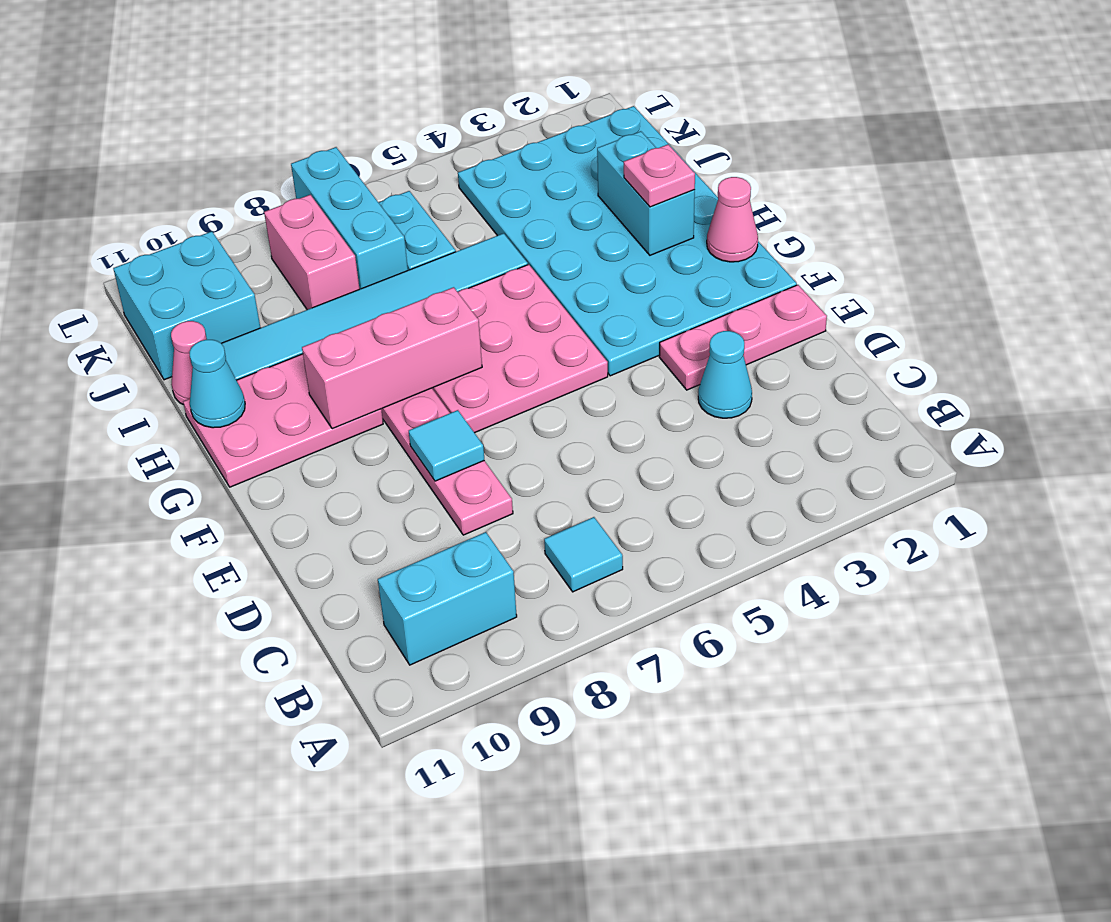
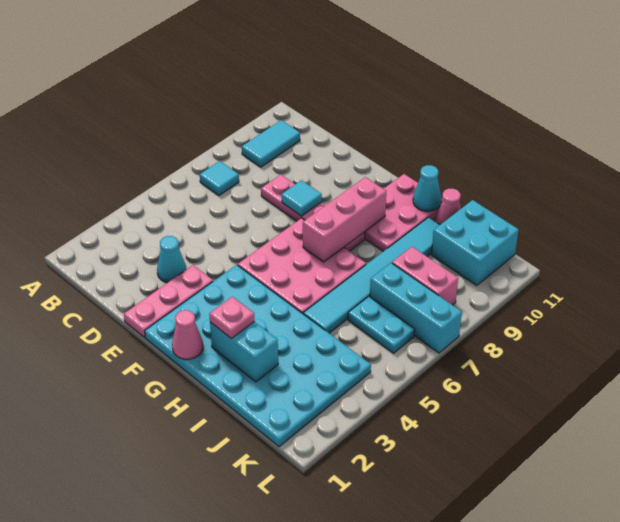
cyan 1x2 brick [378,532,517,665] -> cyan 1x2 tile [242,120,300,167]

